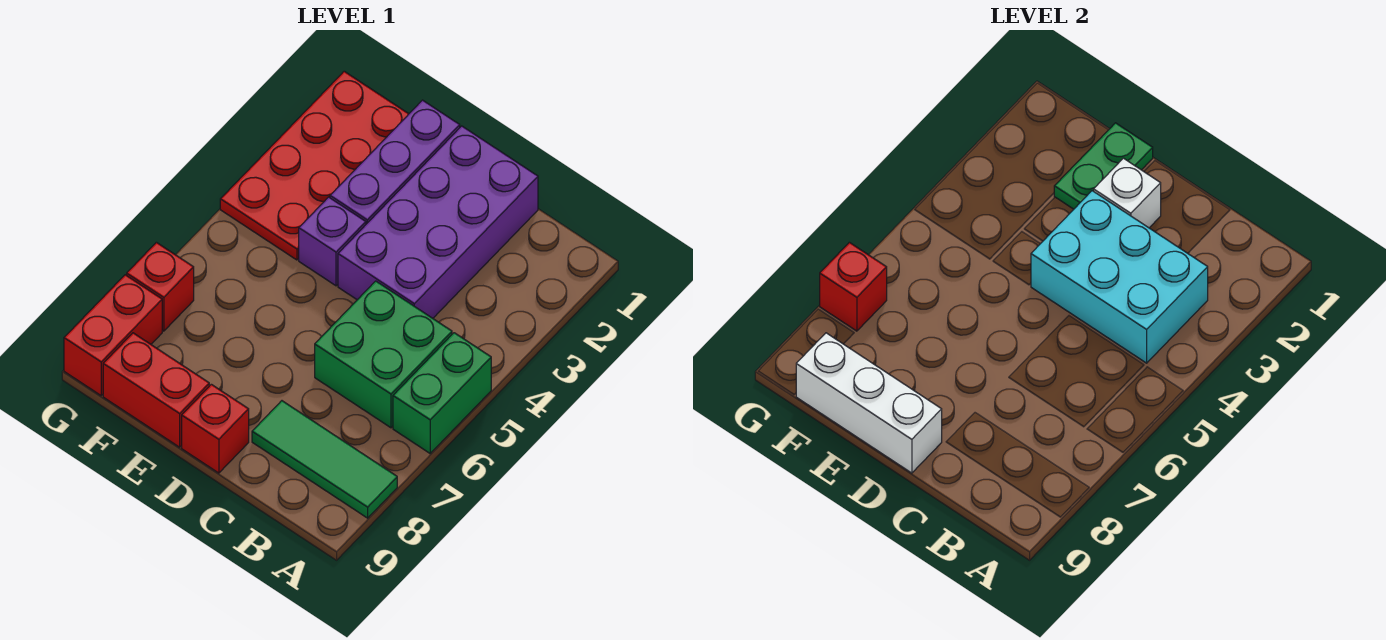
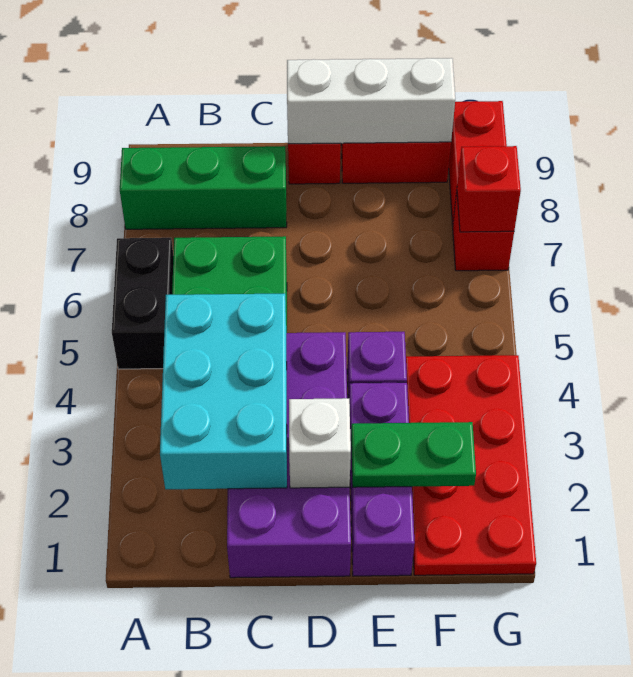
green 1x2 brick [393,333,491,453] -> black 1x2 brick [112,238,174,369]
green 1x3 tile [252,401,397,518] -> green 1x3 brick [120,146,287,229]
cyan 2x3 brick [1031,191,1208,363] -> cyan 2x3 brick turned to [160,293,287,489]
green 1x2 plate [1054,123,1153,209] -> green 1x2 plate turned to [351,422,476,487]

